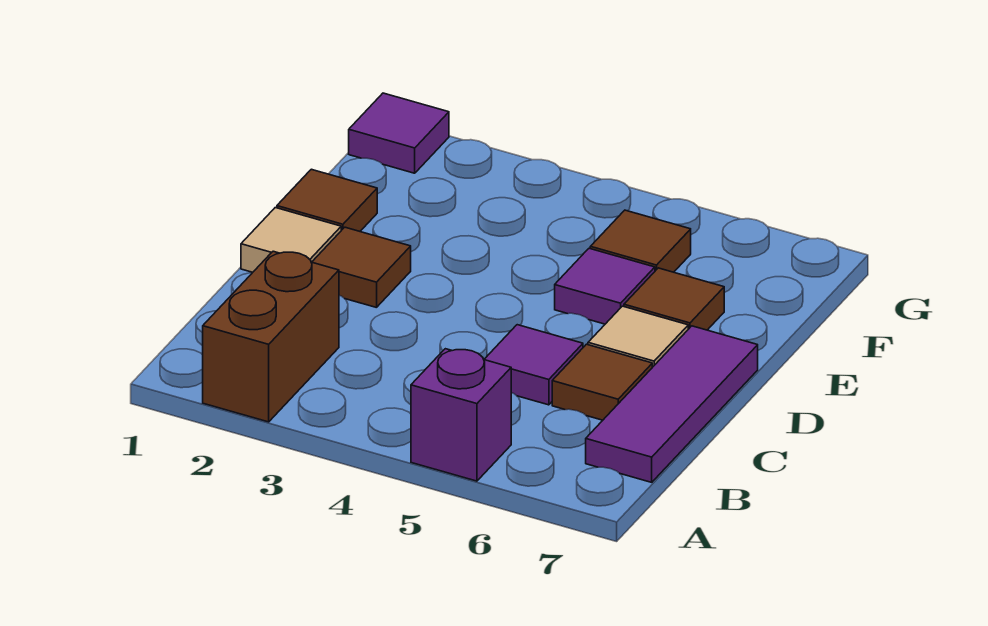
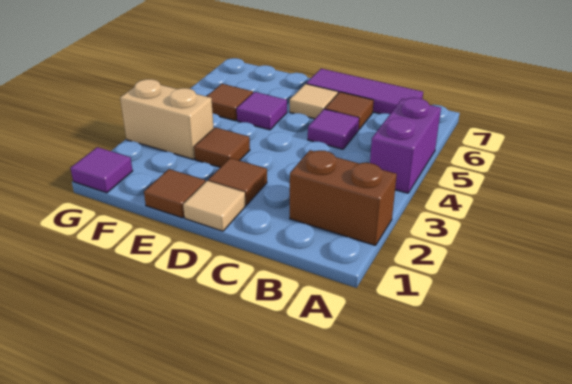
purple 1x1 brick [411,349,511,481] -> purple 1x2 brick [370,98,441,193]
brown 1x1 tile [624,268,724,330] -> brown 1x1 tile moved to [194,127,250,167]
none -> tan 1x2 brick [120,79,214,159]

